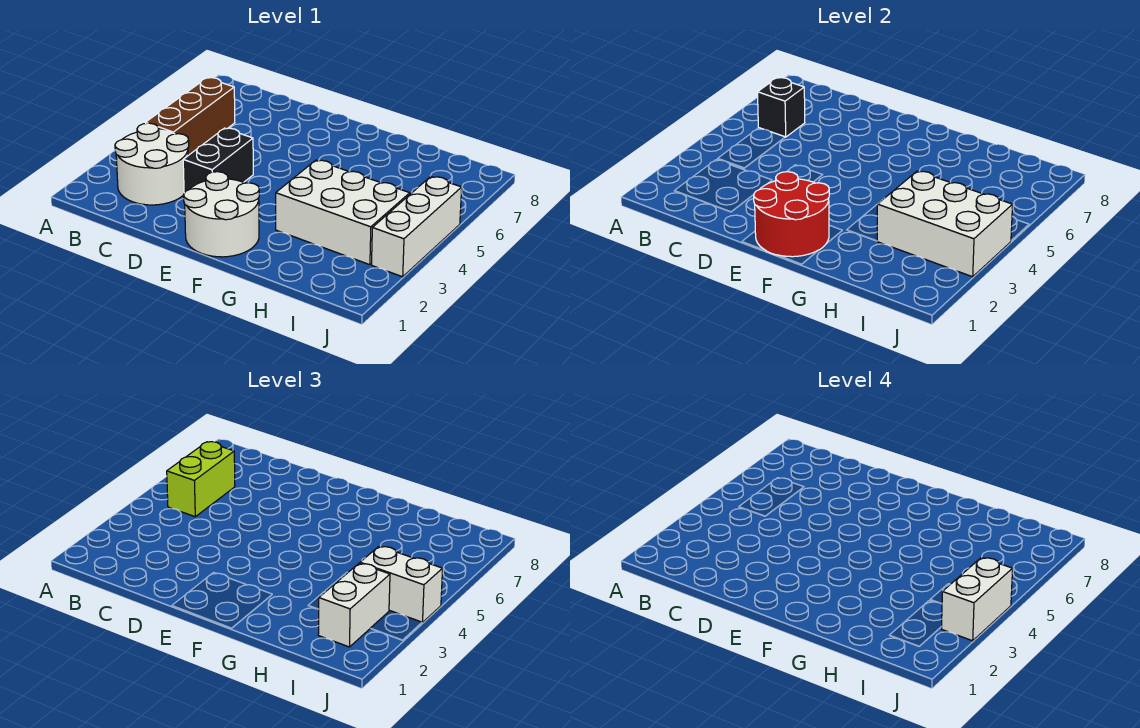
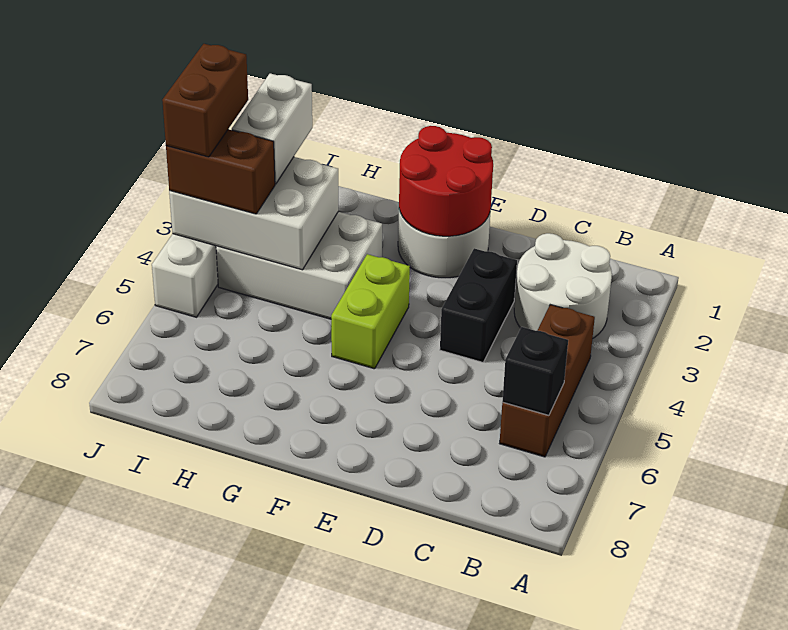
lime 1x2 brick [167,442,235,517] -> lime 1x2 brick moved to [331,254,410,369]
white 1x2 brick [360,546,443,623] -> brown 1x2 brick [166,129,275,214]
white 1x2 brick [941,557,1013,641] -> brown 1x2 brick [162,44,248,157]

